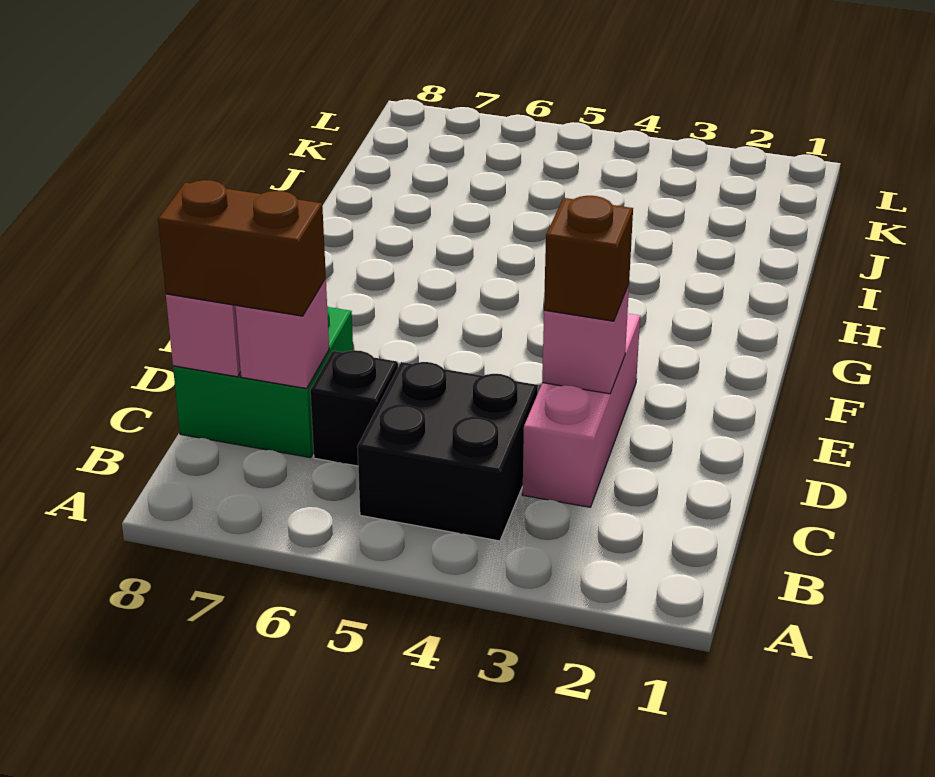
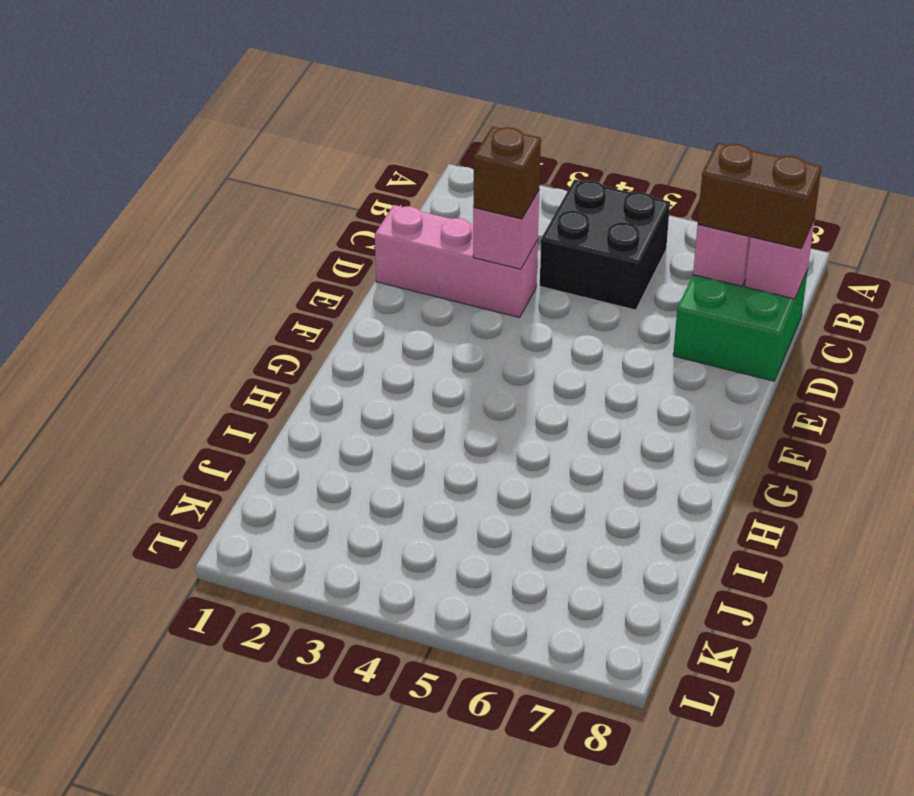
pink 1x3 brick [522,314,640,507] -> pink 1x3 brick turned to [375,205,538,318]
black 1x1 brick [310,350,398,466] -> none

